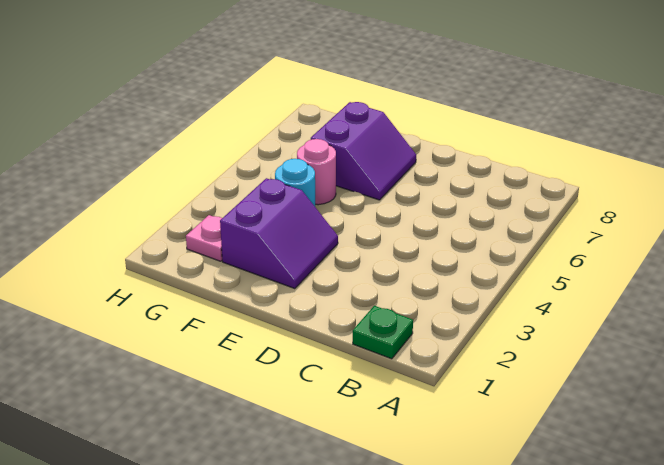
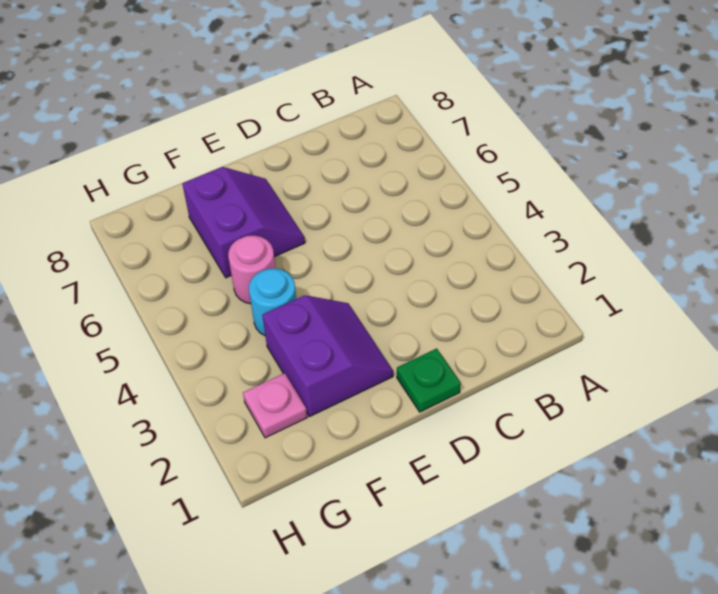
green 1x1 plate [353,306,413,359] -> green 1x1 plate moved to [397,348,461,412]

